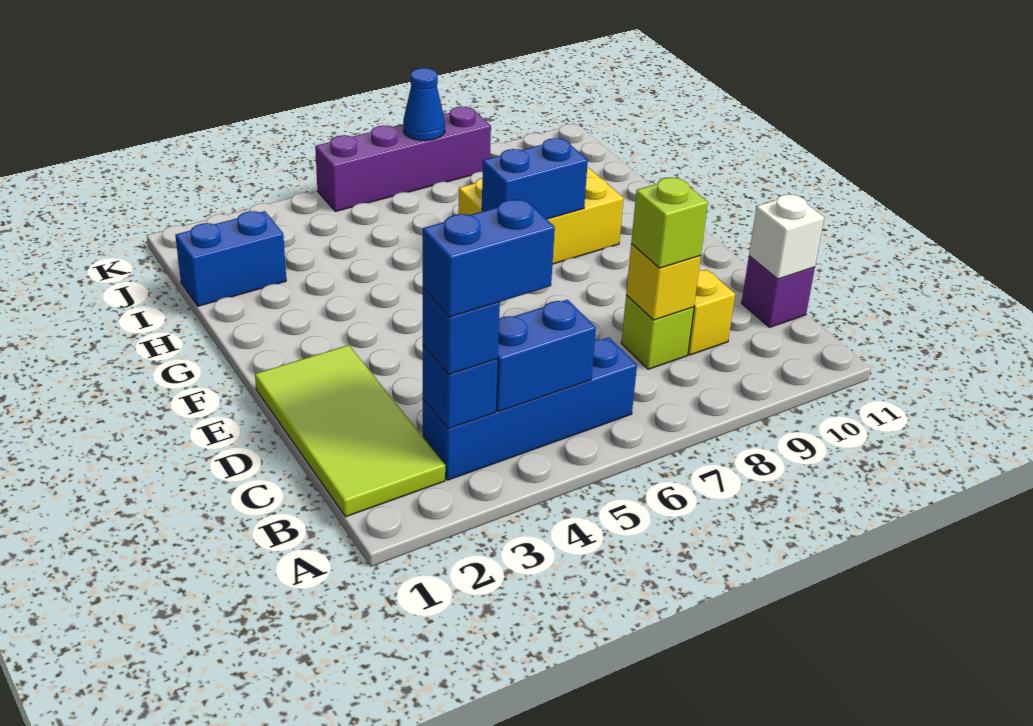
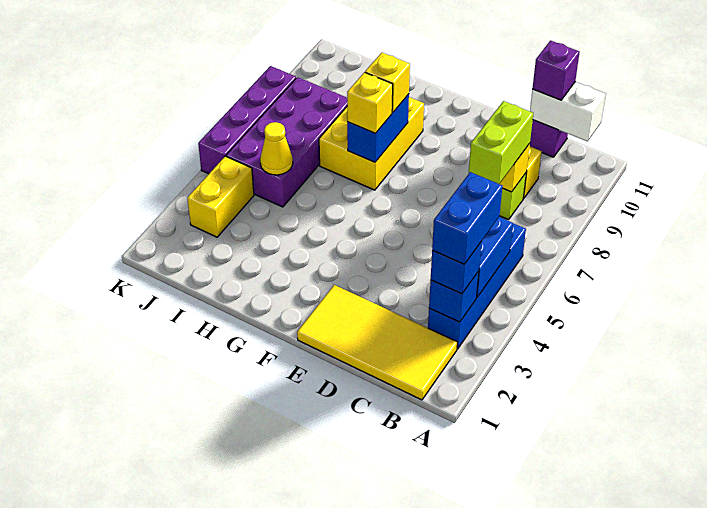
lime 2x4 tile [255,345,445,517] -> yellow 2x4 tile [297,285,457,400]
lime 1x1 brick [631,178,708,268] -> lime 1x2 brick [469,101,533,184]
white 1x1 brick [749,194,824,279] -> white 1x2 brick [530,82,606,141]
none -> purple 1x1 brick [532,41,580,100]
none -> yellow 1x1 brick [347,72,393,133]
none -> yellow 1x1 brick [365,53,410,113]
blue 1x2 brick [175,211,286,306] -> none
none -> purple 2x4 brick [226,77,347,207]
none -> yellow 1x1 cone [260,122,293,175]
none -> yellow 1x2 brick [187,156,254,237]
blue 1x1 cone [403,68,445,141] -> none

